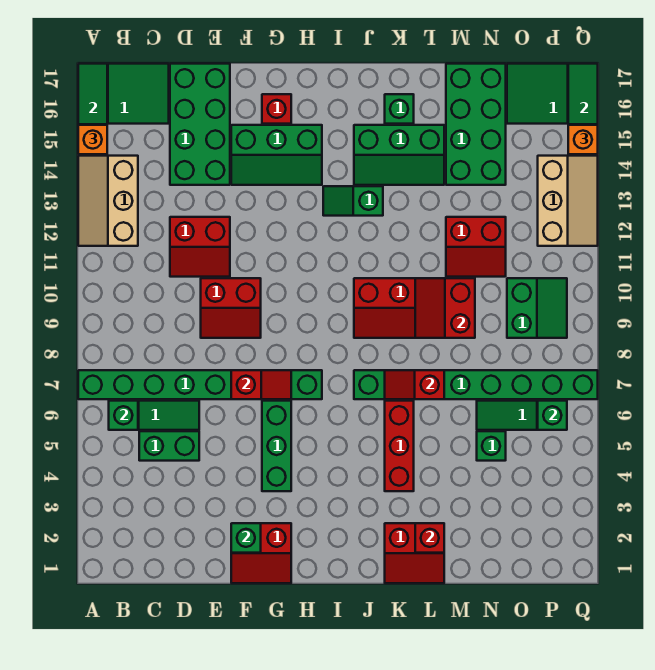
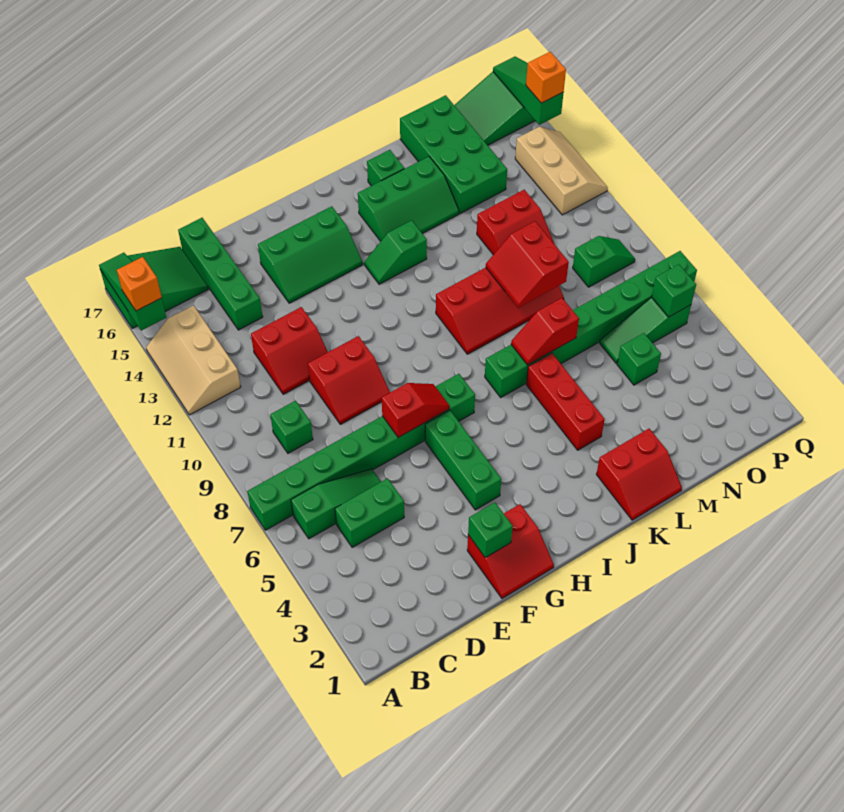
green 1x1 brick [109,401,138,430] -> green 1x1 brick moved to [270,401,313,453]
green 2x4 brick [170,64,230,185] -> green 1x4 brick [178,218,263,330]
red 1x1 brick [262,94,291,124] -> none
red 1x1 brick [415,523,444,553] -> none
green 2x2 slope [507,278,567,338] -> green 1x2 slope [573,236,635,287]

